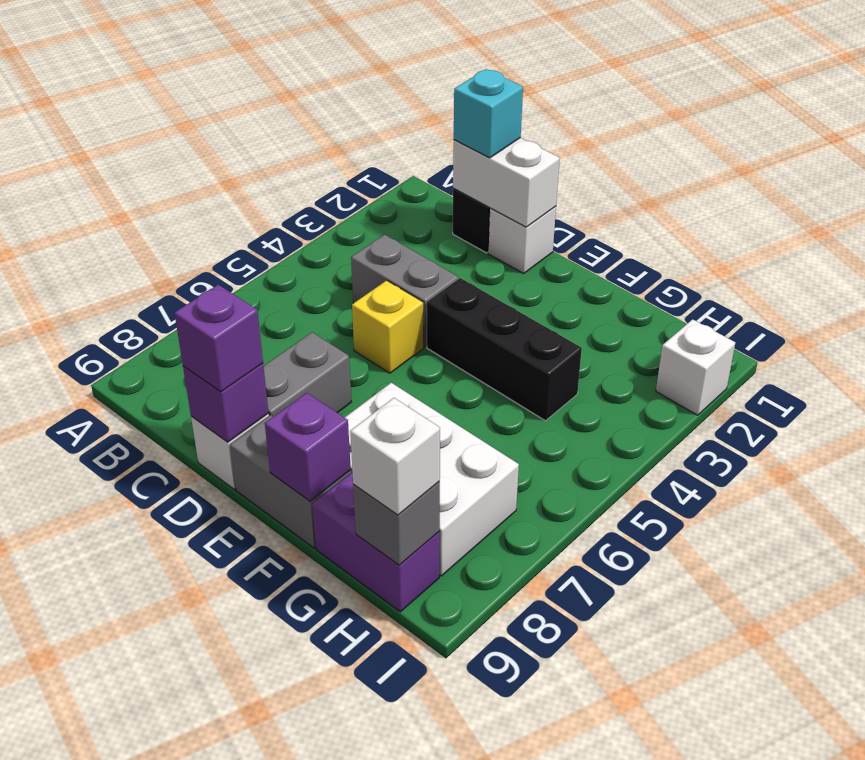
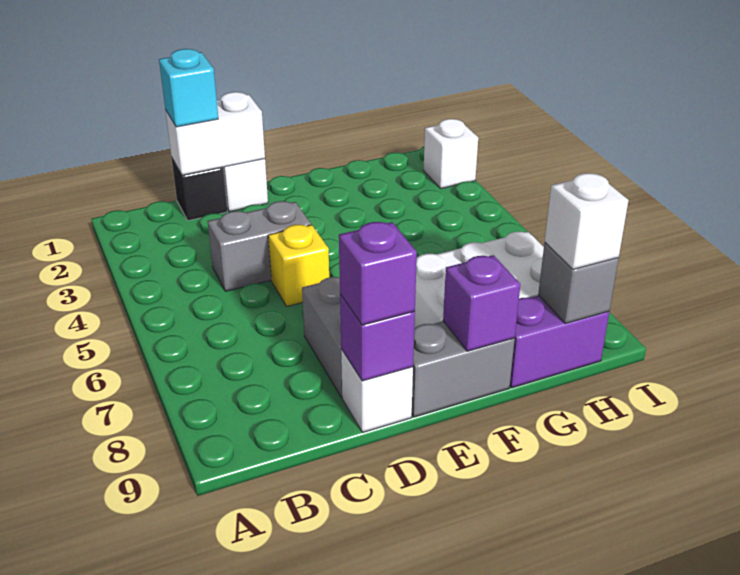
black 1x3 brick [427,278,582,421] -> none

